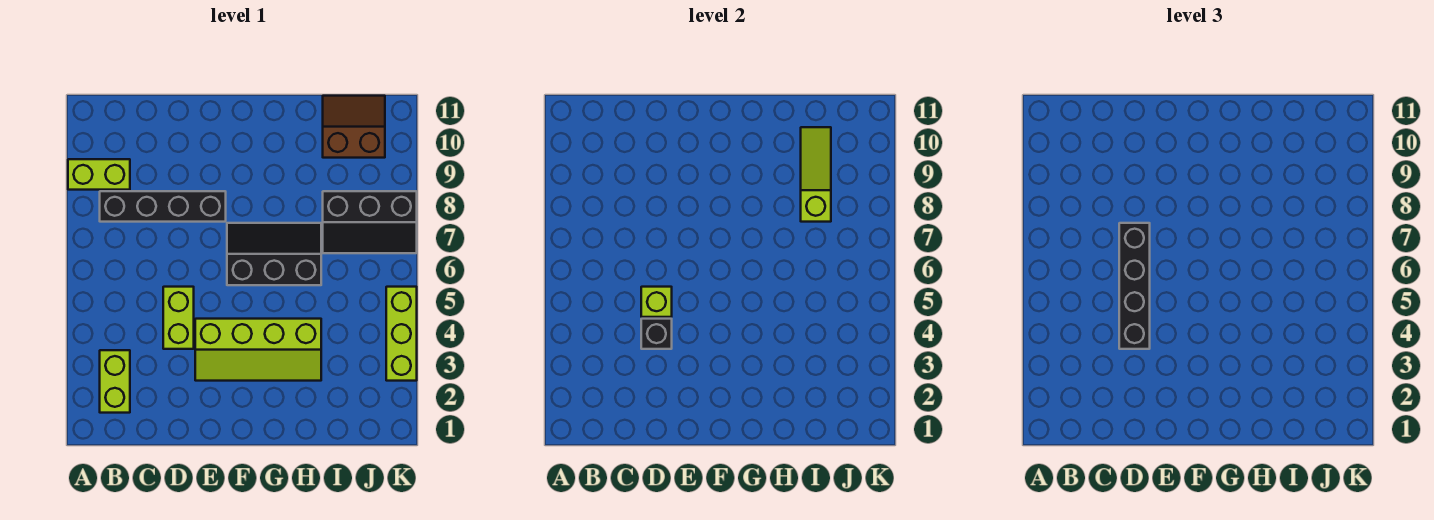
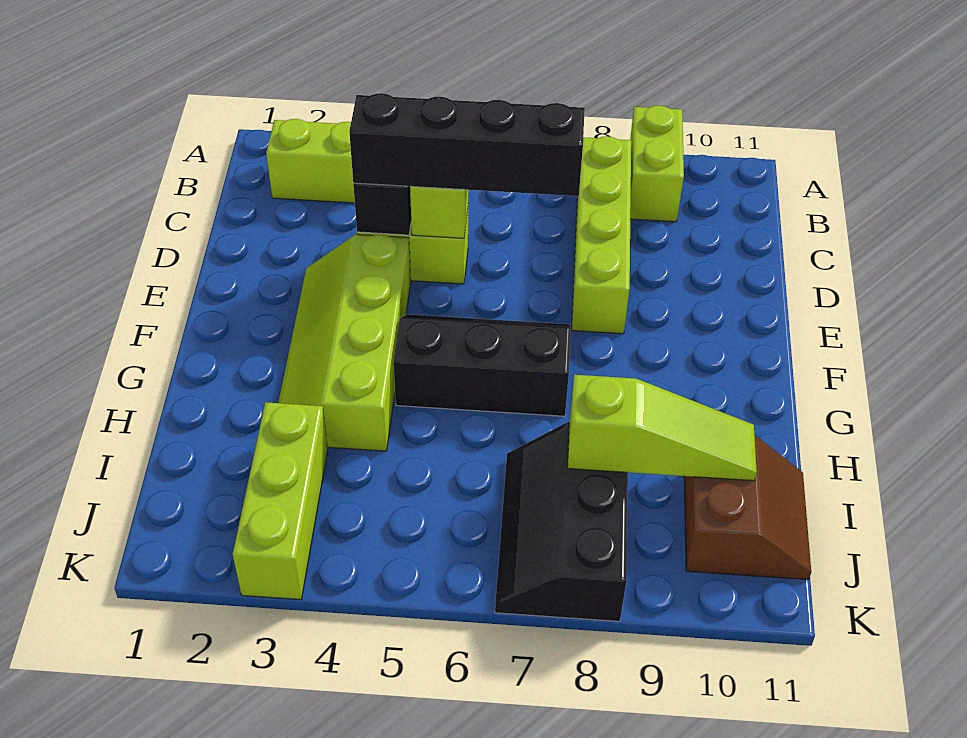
black 1x4 brick [100,191,226,222] -> lime 1x4 brick [572,136,631,334]
black 2x3 slope [227,223,321,285] -> black 2x3 slope turned to [394,314,571,416]
lime 1x3 brick [386,287,417,381] -> lime 1x3 brick turned to [233,402,328,599]

